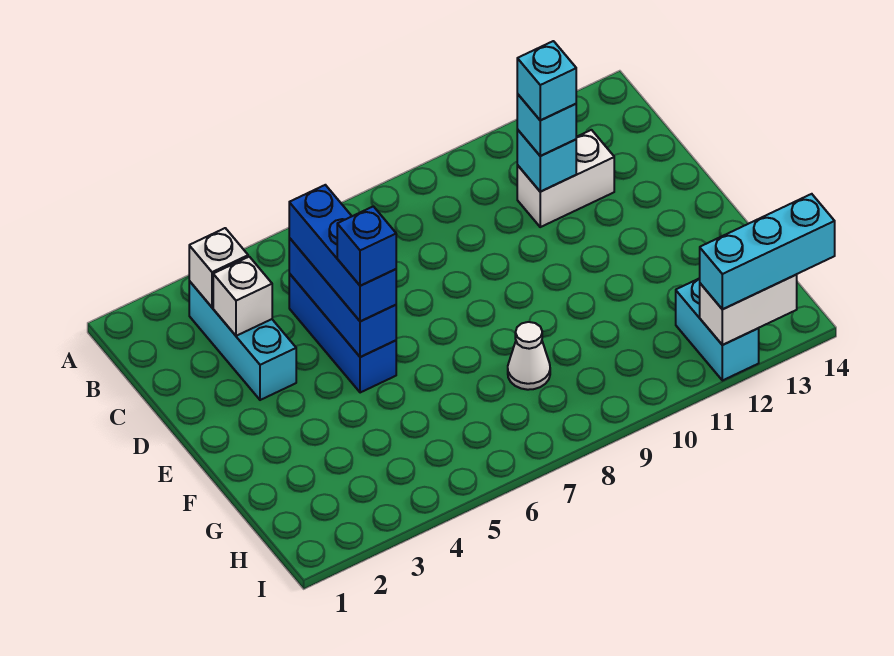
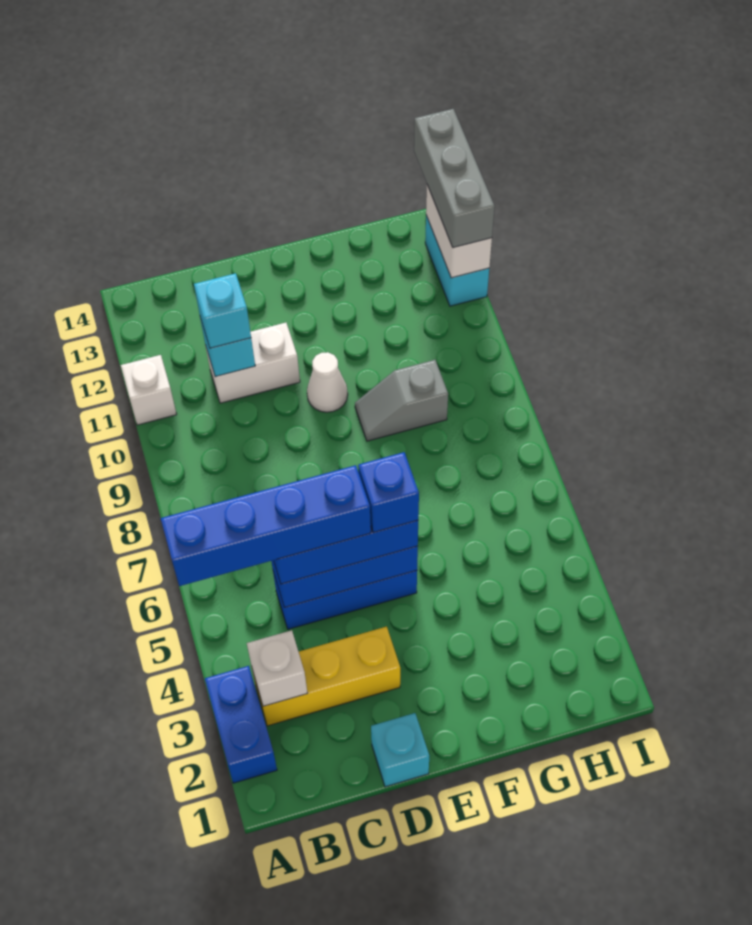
none -> blue 1x2 brick [205,666,277,783]
none -> blue 1x4 brick [161,465,371,586]
cyan 1x3 brick [189,281,296,400] -> yellow 1x3 brick [252,627,400,726]
white 1x1 brick [213,257,272,336] -> white 1x1 brick moved to [121,355,177,425]
white 1x2 brick [517,130,614,227] -> white 1x2 brick turned to [206,323,300,403]
cyan 1x1 brick [517,41,576,120] -> cyan 1x1 brick moved to [371,713,429,787]
none -> grey 1x2 slope [355,360,448,441]
white 1x1 cone [508,322,550,390] -> white 1x1 cone moved to [307,352,348,412]
cyan 1x2 brick [676,278,759,381] -> cyan 1x2 brick turned to [425,216,489,306]
cyan 1x3 brick [700,194,835,309] -> grey 1x3 brick [414,109,495,248]

